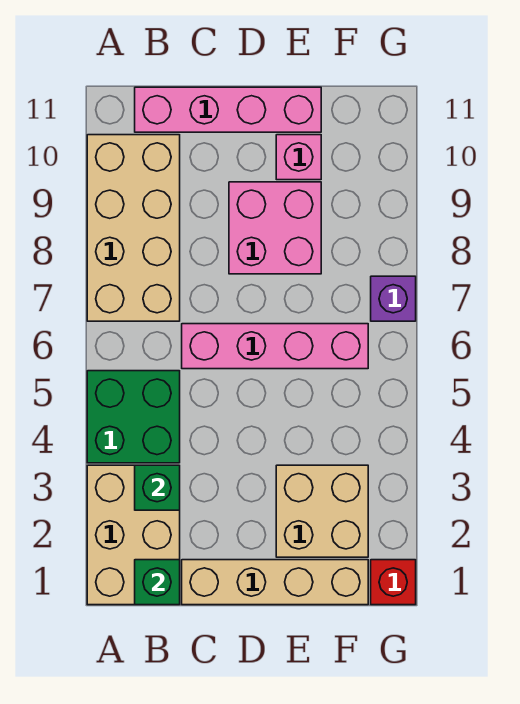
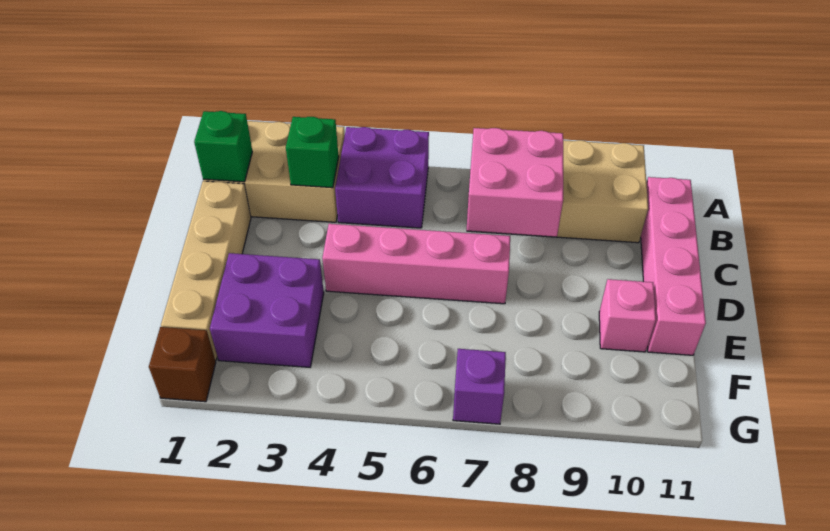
green 2x2 brick [87,371,180,463] -> purple 2x2 brick [335,127,429,228]
pink 1x4 brick [182,324,368,369] -> pink 1x4 brick turned to [322,224,510,304]
pink 2x2 brick [229,182,321,274] -> pink 2x2 brick moved to [466,128,563,237]
tan 2x2 brick [276,465,368,557] -> purple 2x2 brick [210,253,324,367]
red 1x1 brick [371,560,416,605] -> brown 1x1 brick [149,327,216,402]

